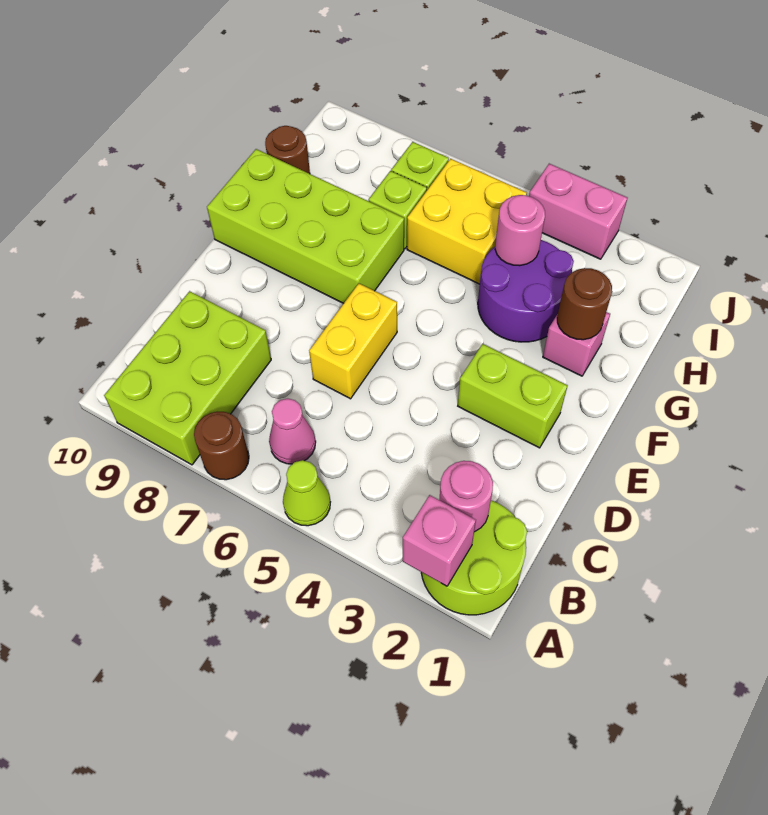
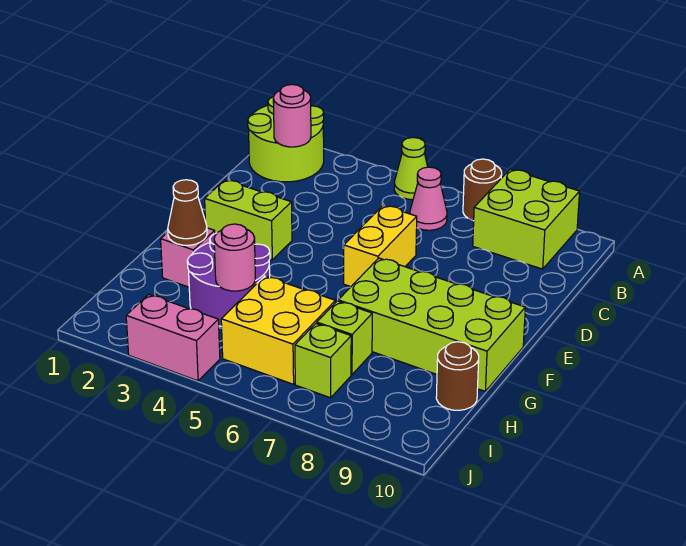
pink 1x1 brick [403,495,476,586] -> none
lime 2x3 brick [104,291,271,465] -> lime 2x2 brick [473,169,580,269]
brown 1x1 round brick [557,268,612,340] -> brown 1x1 cone [168,180,207,245]

